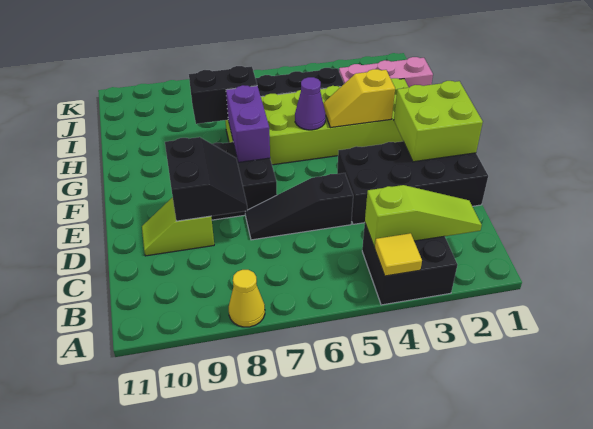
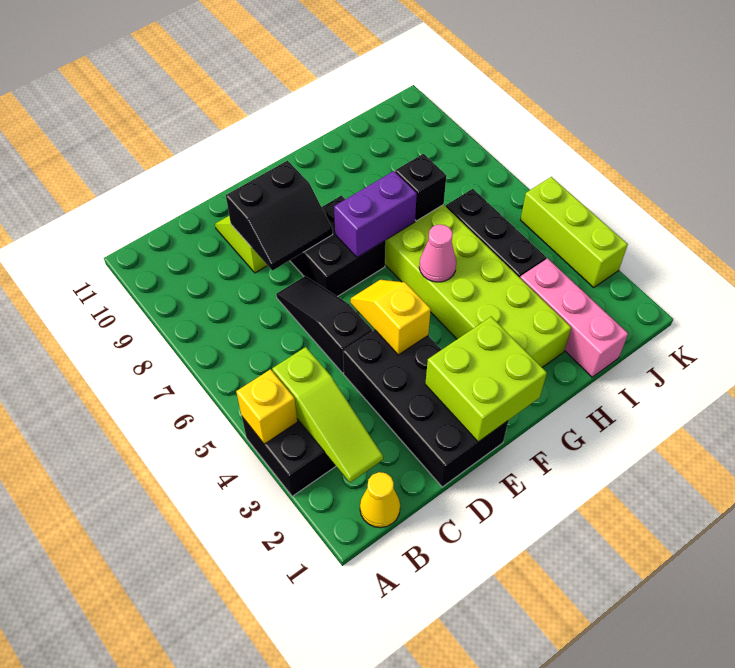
yellow 1x1 tile [375,233,422,276] -> yellow 1x1 brick [236,369,297,444]
yellow 1x1 cone [229,270,265,327] -> yellow 1x1 cone moved to [360,472,400,528]
yellow 1x2 slope [323,69,395,128] -> yellow 1x2 slope moved to [351,280,431,355]
purple 1x1 cone [295,77,326,130] -> pink 1x1 cone [419,225,456,282]
black 1x2 brick [189,66,257,124] -> black 1x1 brick [395,154,446,221]
none -> lime 1x3 brick [521,177,628,288]

